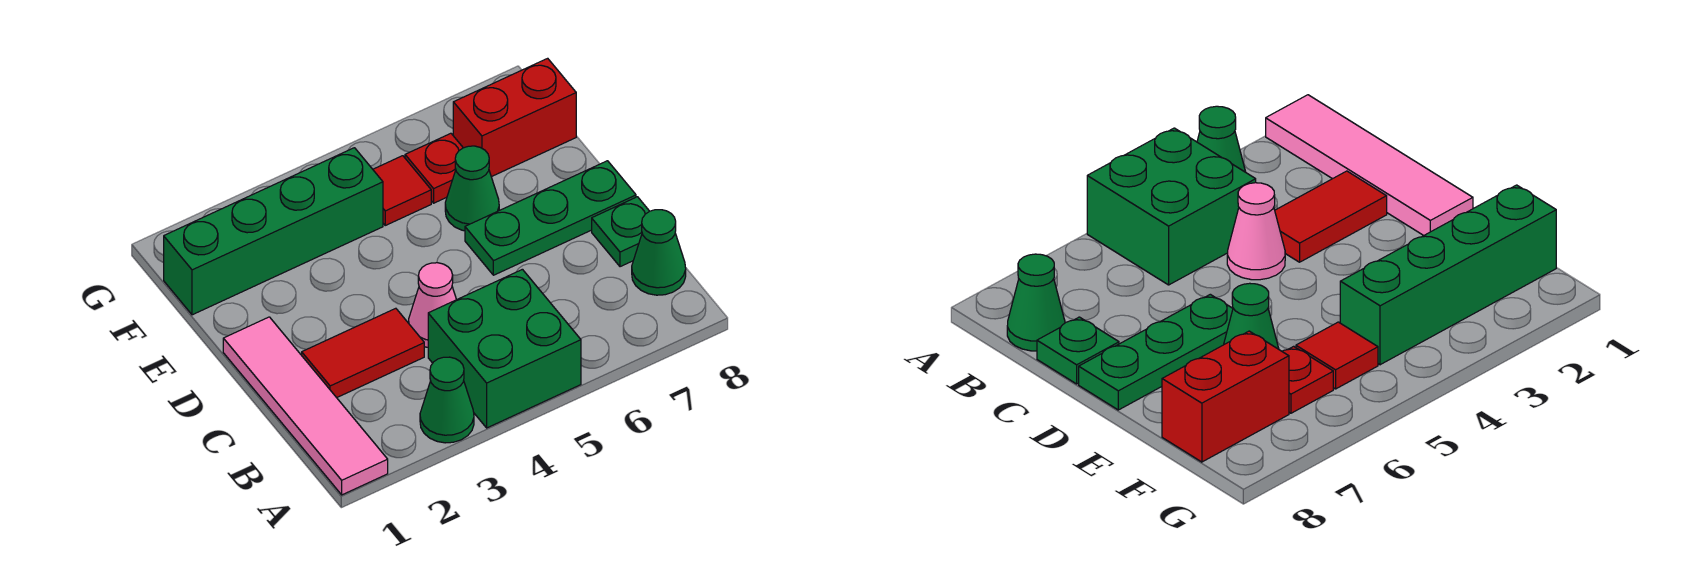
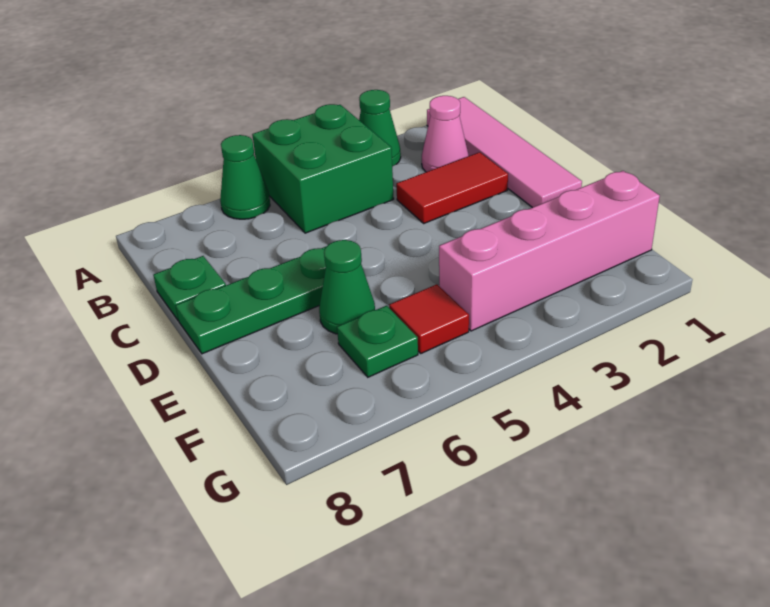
green 1x1 cone [632,210,686,295] -> green 1x1 cone moved to [220,135,270,219]
pink 1x1 cone [409,263,456,347] -> pink 1x1 cone moved to [422,96,469,172]
green 1x4 brick [164,148,383,315] -> pink 1x4 brick [439,171,660,331]
red 1x1 plate [405,133,463,203] -> green 1x1 plate [337,306,418,377]
red 1x2 brick [453,58,576,177] -> none

